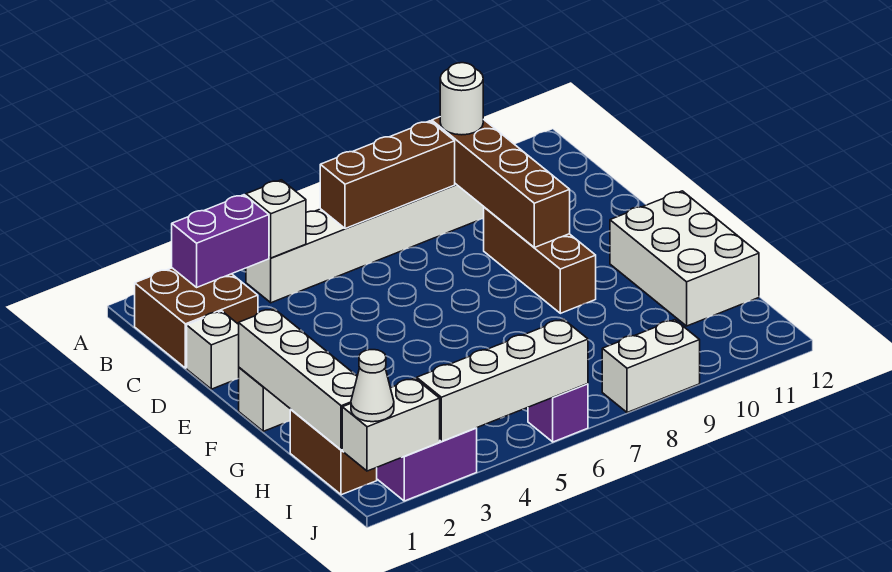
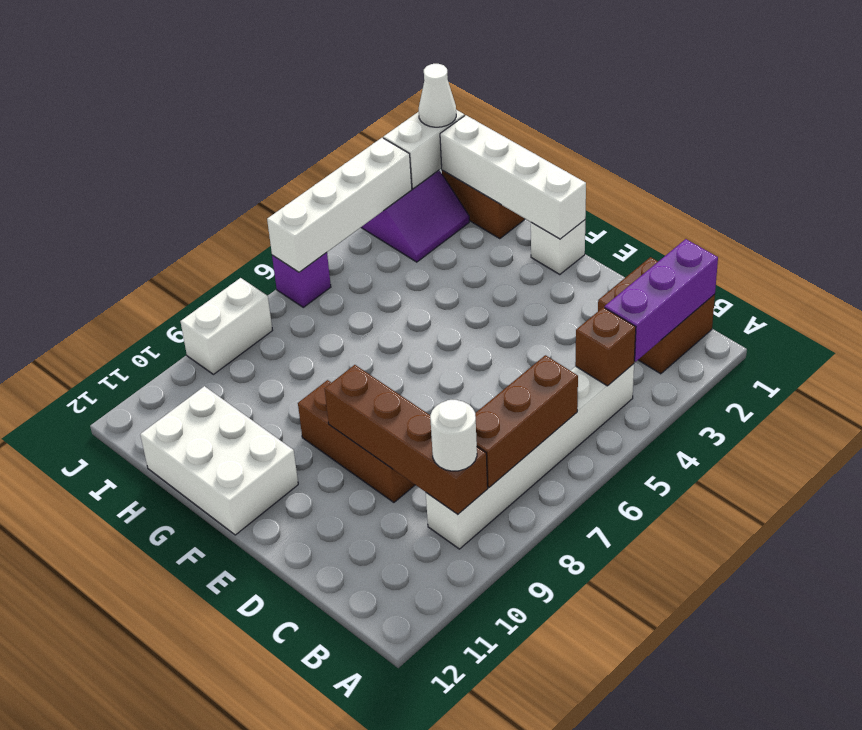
purple 1x2 brick [172,195,269,287] -> purple 1x3 brick [605,239,718,362]
white 1x1 brick [246,180,306,258] -> brown 1x1 brick [575,307,636,386]
white 1x1 brick [187,311,239,389] -> none

